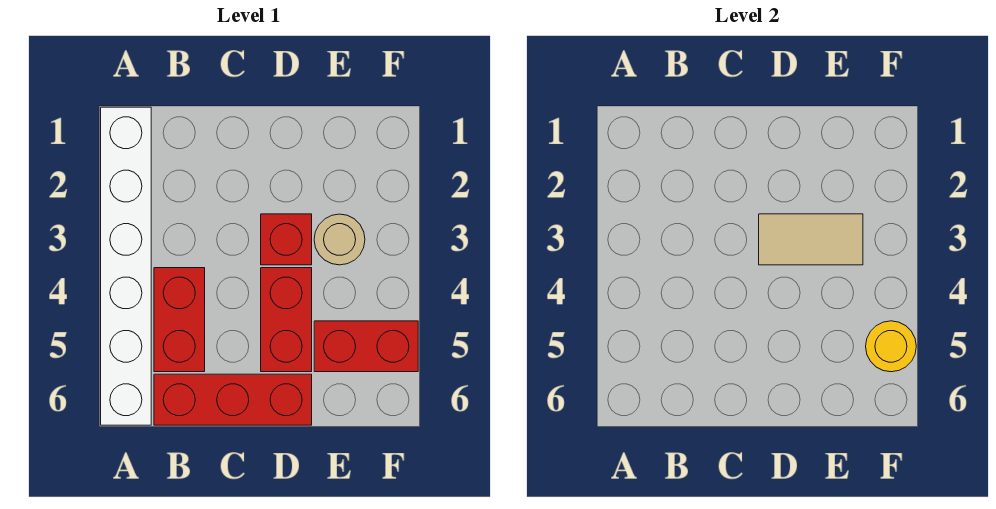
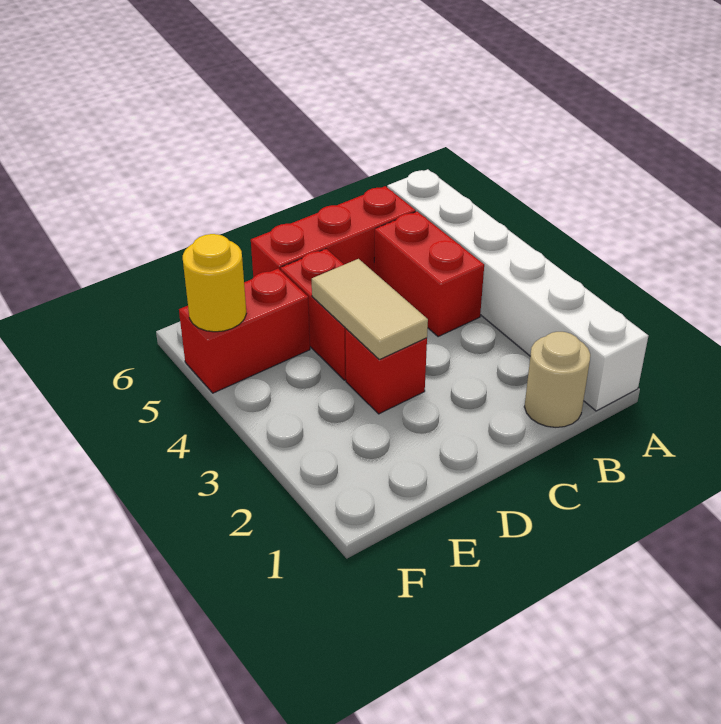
tan 1x2 tile [759,214,863,265] -> tan 1x2 tile turned to [312,259,428,360]
tan 1x1 round brick [314,214,365,265] -> tan 1x1 round brick moved to [524,332,590,427]

